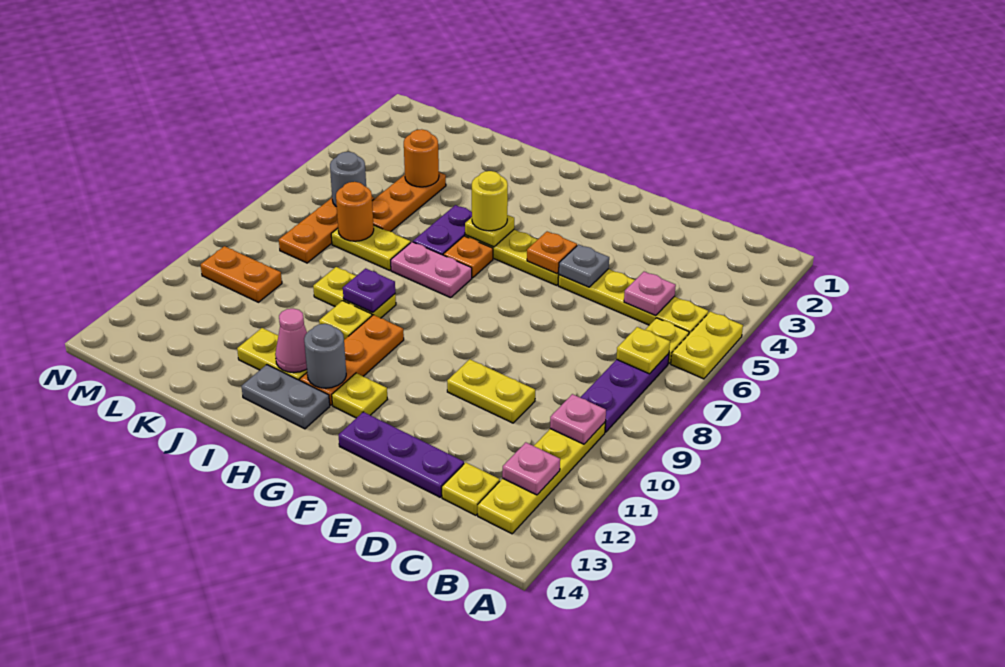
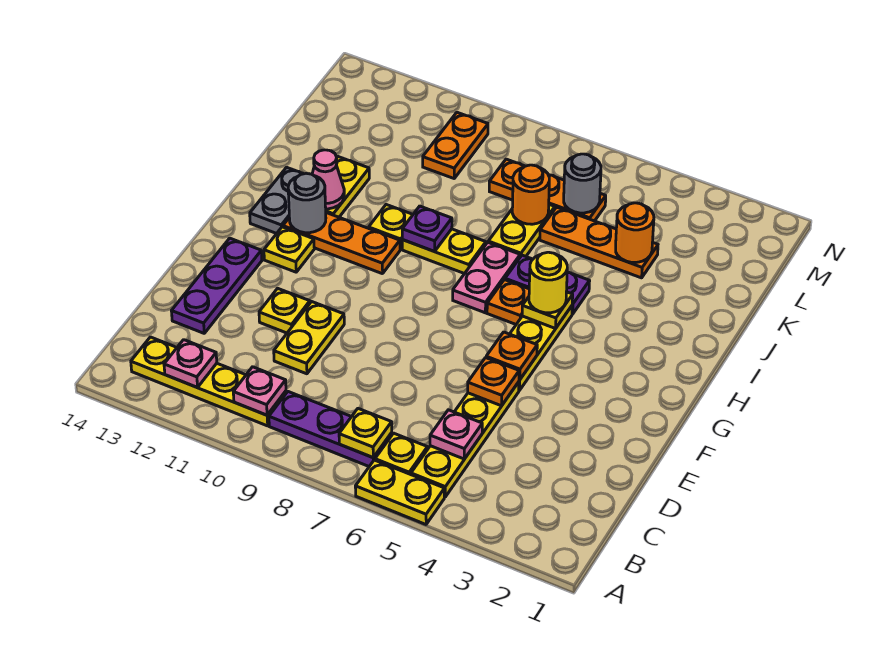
yellow 1x1 plate [442,462,500,515] -> yellow 1x1 plate moved to [259,288,310,333]
grey 1x1 plate [558,244,609,287] -> orange 1x1 plate [468,358,519,406]
yellow 1x2 plate [313,267,396,318] -> yellow 1x2 plate turned to [402,229,486,274]

